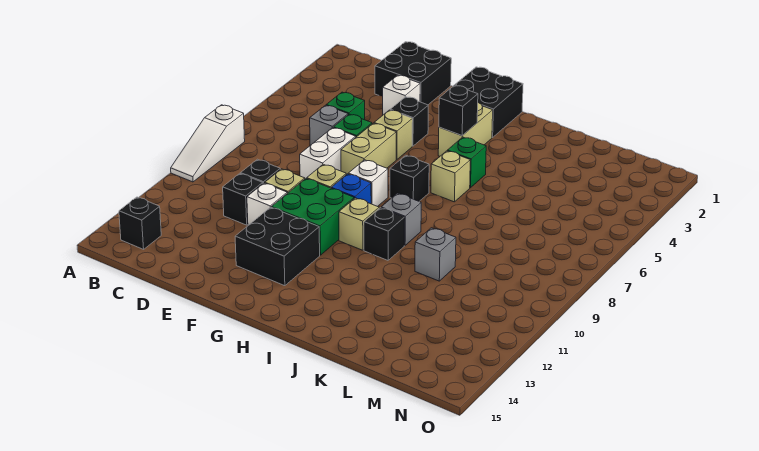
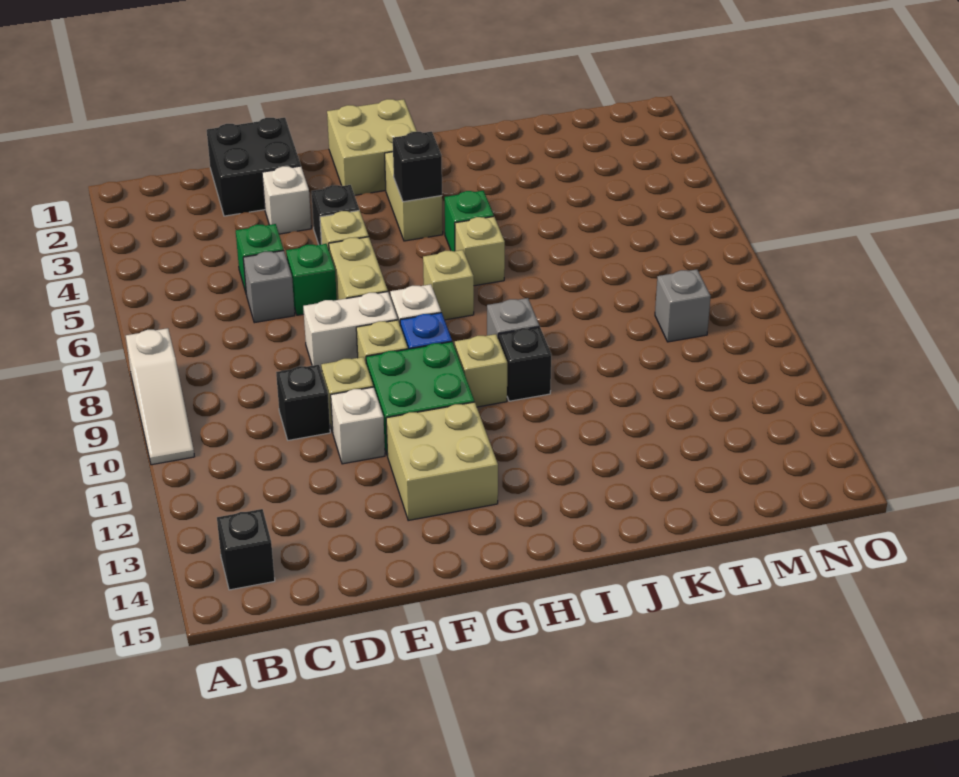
black 1x1 brick [223,173,263,225] -> none
white 1x2 brick [300,128,356,179] -> white 1x2 brick turned to [303,292,398,371]
black 2x2 brick [235,207,320,286] -> tan 2x2 brick [386,402,498,520]
black 2x2 brick [450,67,523,137] -> tan 2x2 brick [327,99,417,195]
black 1x1 brick [390,155,429,201] -> tan 1x1 brick [423,250,474,320]
grey 1x1 brick [415,228,456,281] -> grey 1x1 brick moved to [655,269,711,342]

